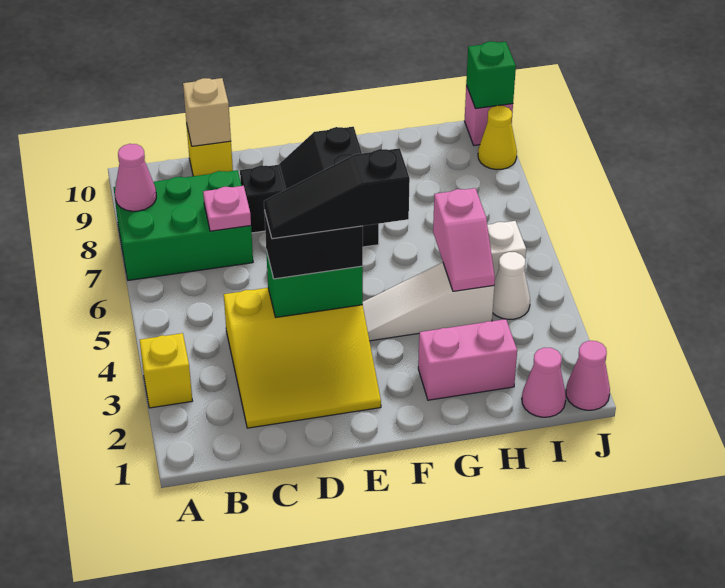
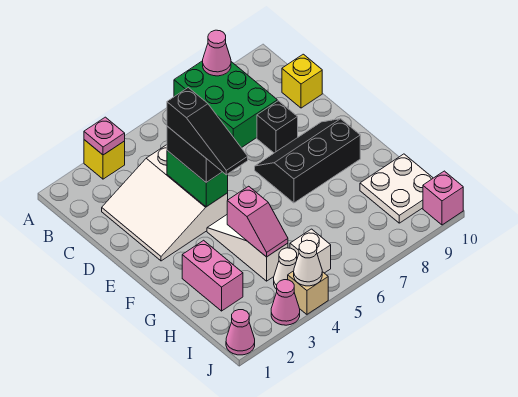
yellow 3x3 slope [224,288,381,428] -> white 3x3 slope [102,145,228,261]
pink 1x1 plate [203,186,251,231] -> pink 1x1 plate moved to [84,117,125,155]
tan 1x1 brick [183,78,231,146] -> tan 1x1 brick moved to [288,271,328,314]
black 1x3 slope [264,148,410,239] -> black 1x3 slope turned to [167,88,248,175]
pink 1x2 slope [433,188,495,291] -> pink 1x2 slope turned to [227,186,288,257]
none -> white 2x2 plate [360,154,433,223]
pink 1x1 cone [522,348,566,417] -> pink 1x1 cone moved to [271,280,300,325]
none -> white 1x1 cone [294,240,322,286]
yellow 1x1 cone [478,106,517,170] -> none
green 1x1 brick [466,41,516,109] -> none

